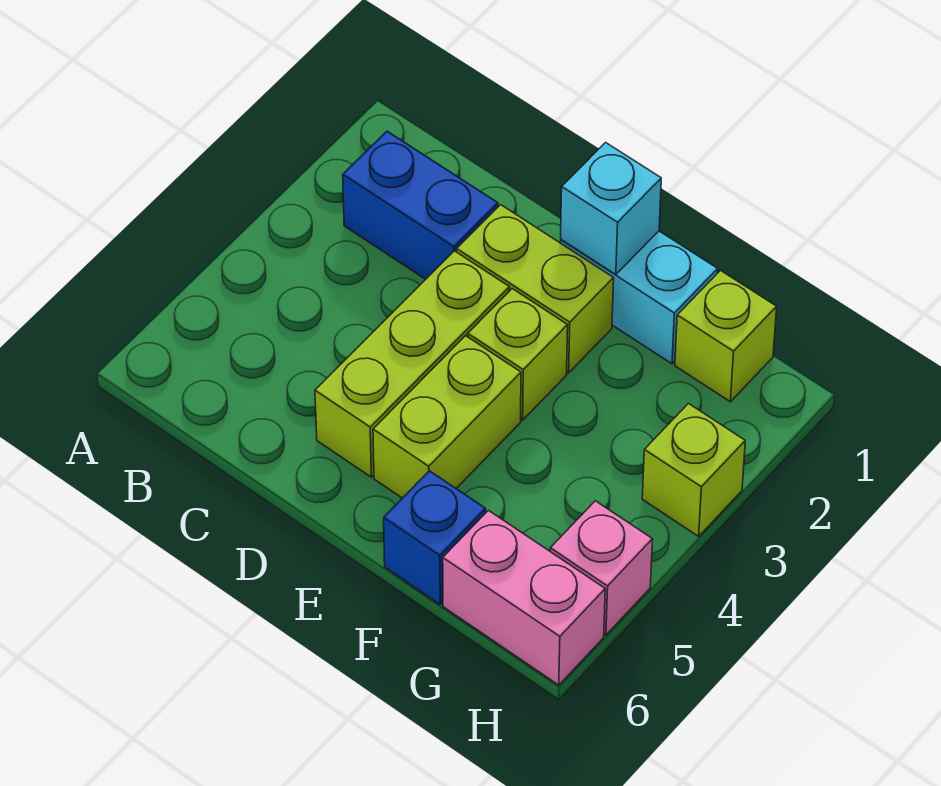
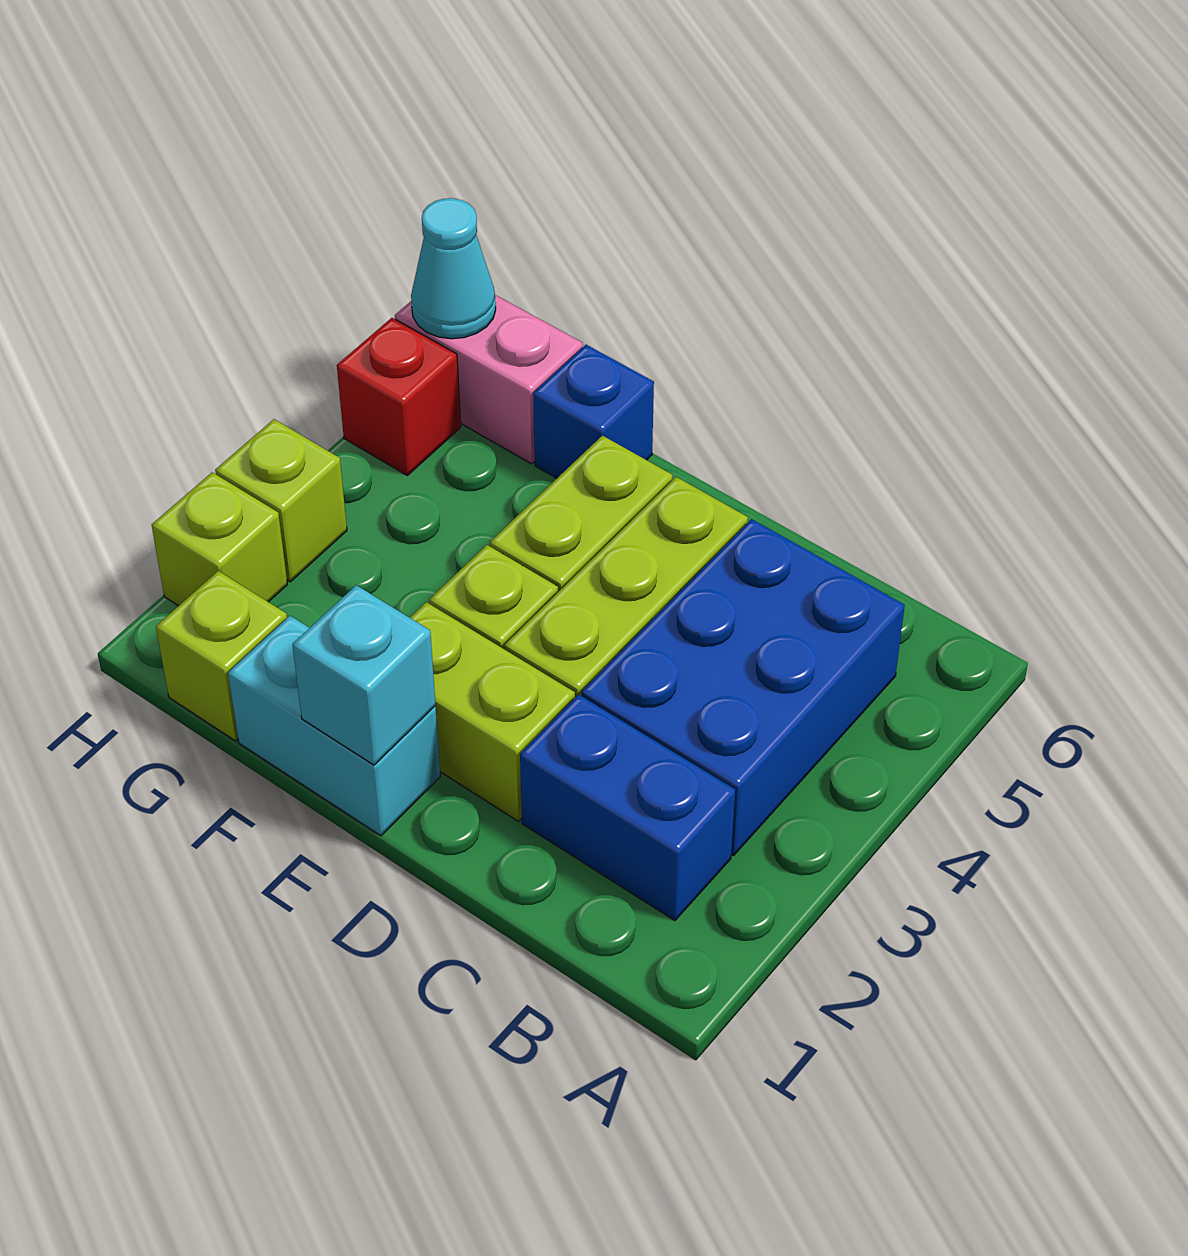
none -> blue 2x3 brick [582,519,905,856]
none -> lime 1x1 brick [152,472,287,606]
pink 1x1 brick [550,501,653,635] -> red 1x1 brick [337,318,461,476]
none -> cyan 1x1 cone [411,198,496,339]

